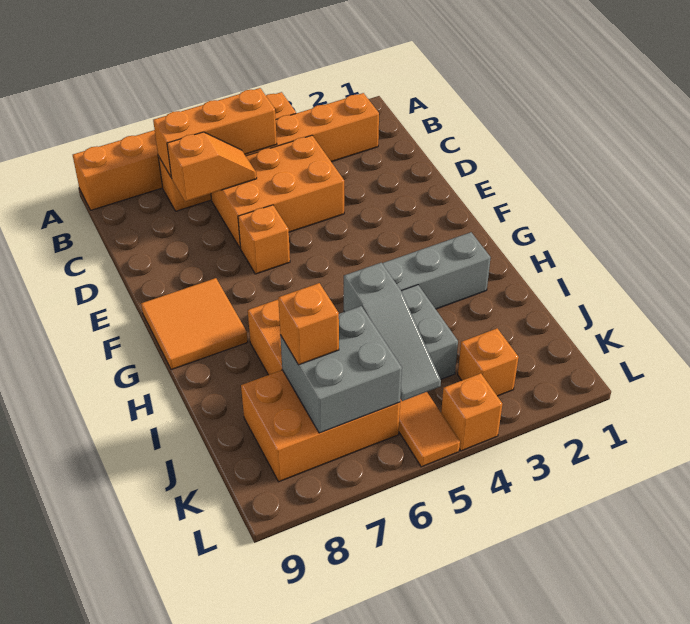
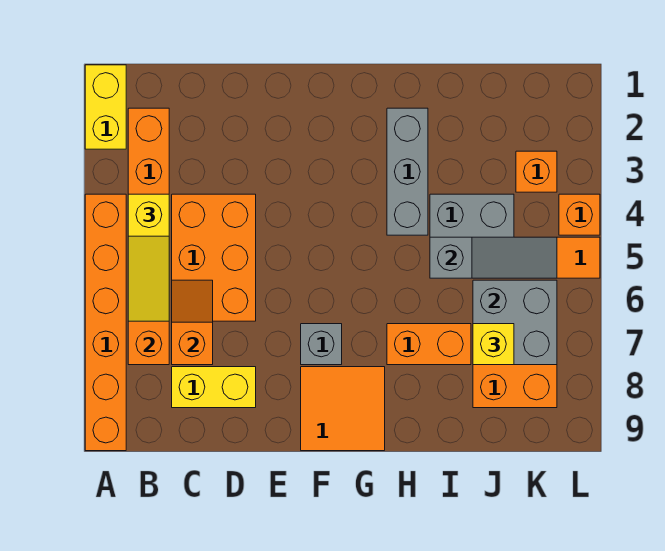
none -> yellow 1x2 brick [85,65,126,149]
none -> yellow 1x3 slope [128,194,169,321]
none -> yellow 1x2 brick [172,367,256,408]
orange 1x1 brick [238,205,290,274] -> none
none -> grey 1x1 brick [301,324,342,365]
orange 1x1 brick [278,283,339,365] -> yellow 1x1 brick [473,324,514,365]

